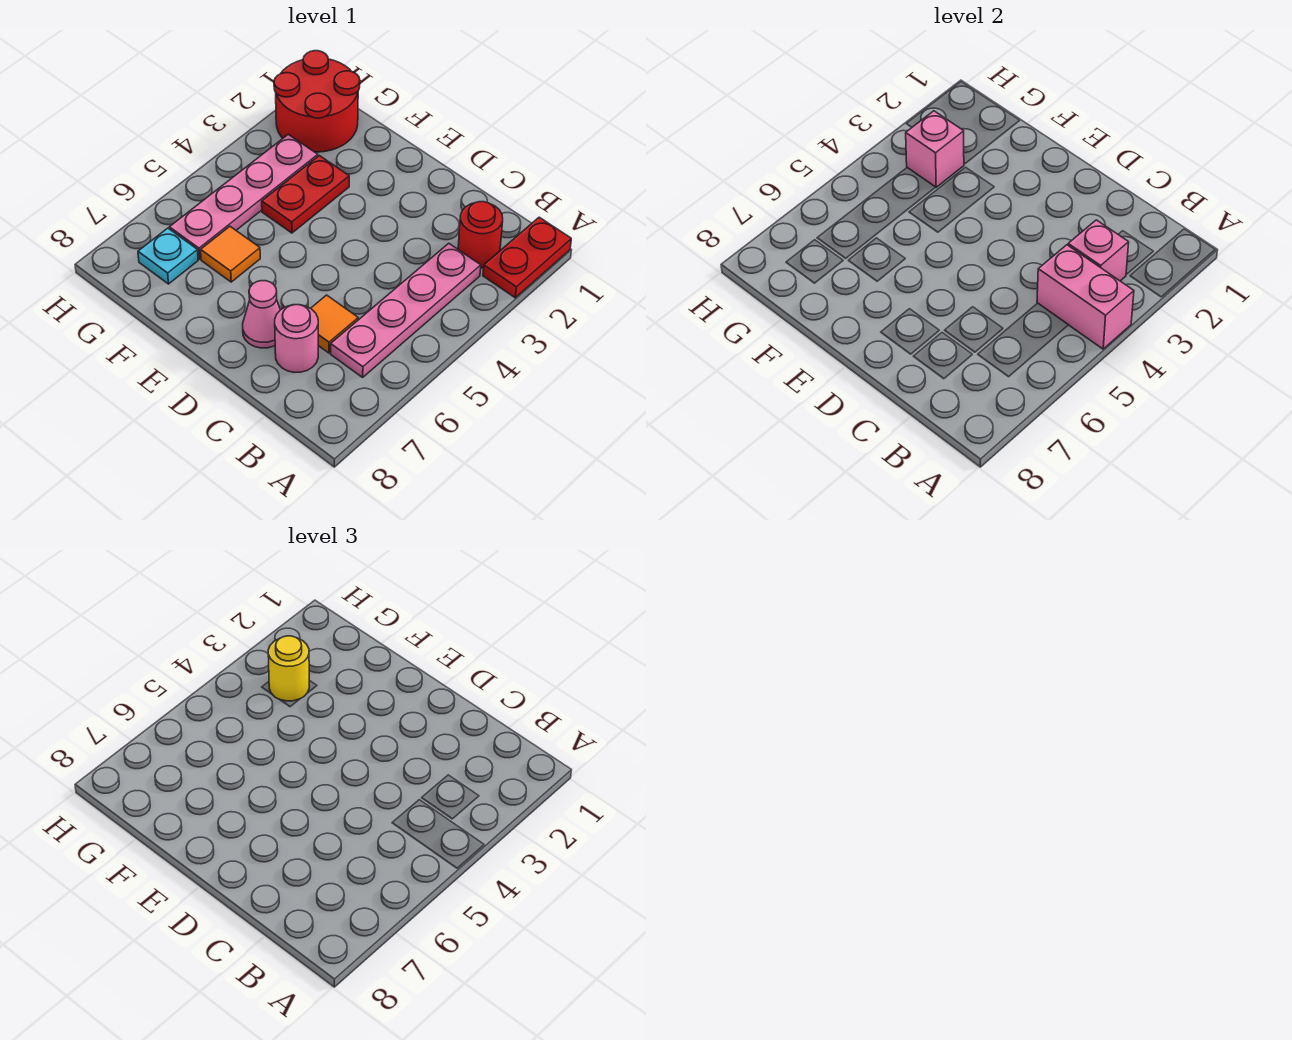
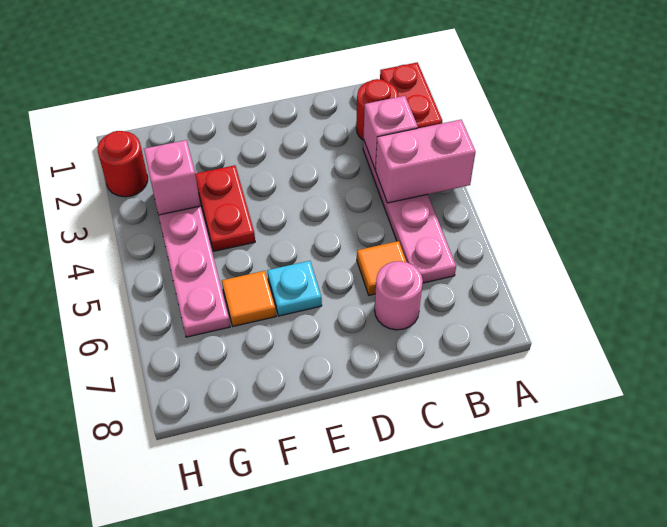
pink 1x1 cone [243,281,280,348] -> none
red 2x2 round brick [274,51,360,152] -> red 1x1 round brick [98,131,148,197]
yellow 1x1 round brick [268,636,309,701] -> none
cyan 1x1 plate [138,228,198,284] -> cyan 1x1 plate moved to [267,261,322,316]

